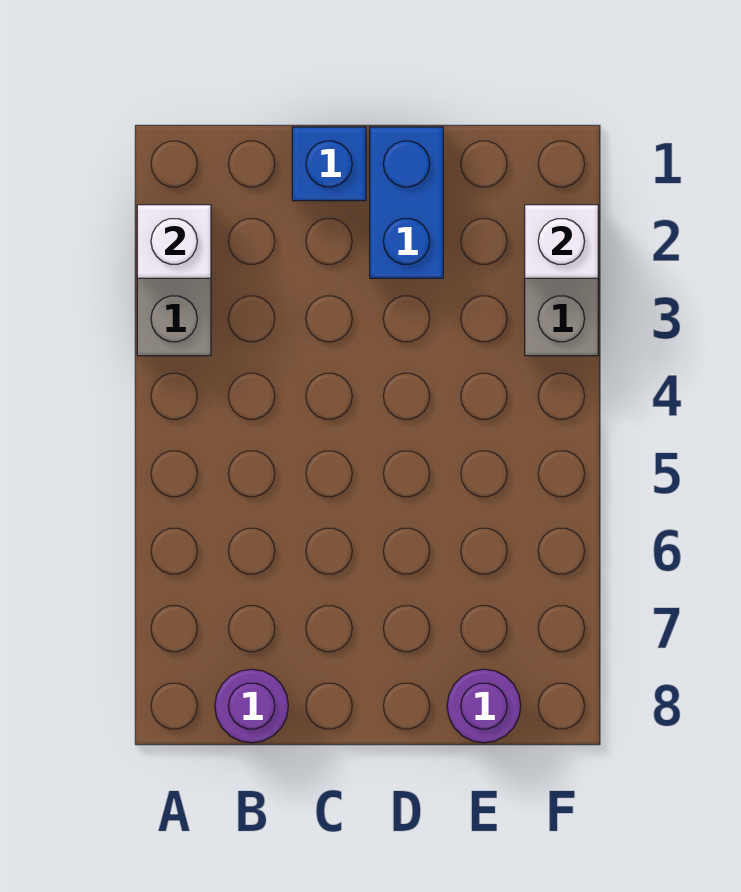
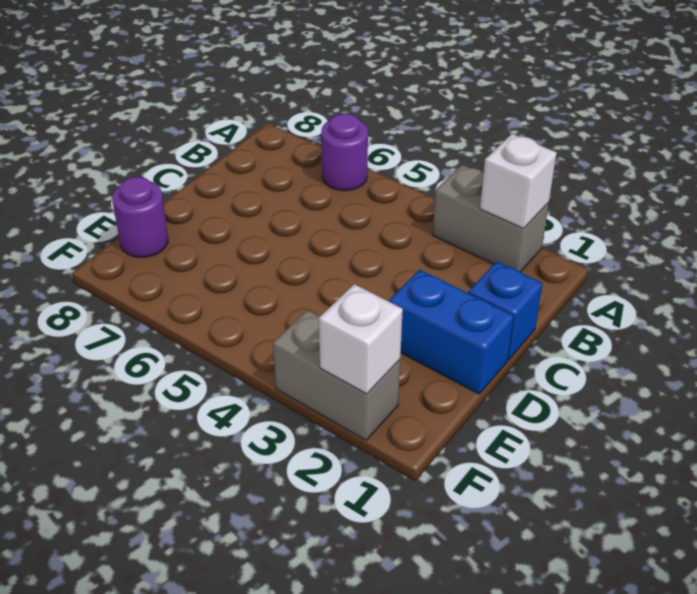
purple 1x1 round brick [215,669,288,743] -> purple 1x1 round brick moved to [321,114,368,191]

